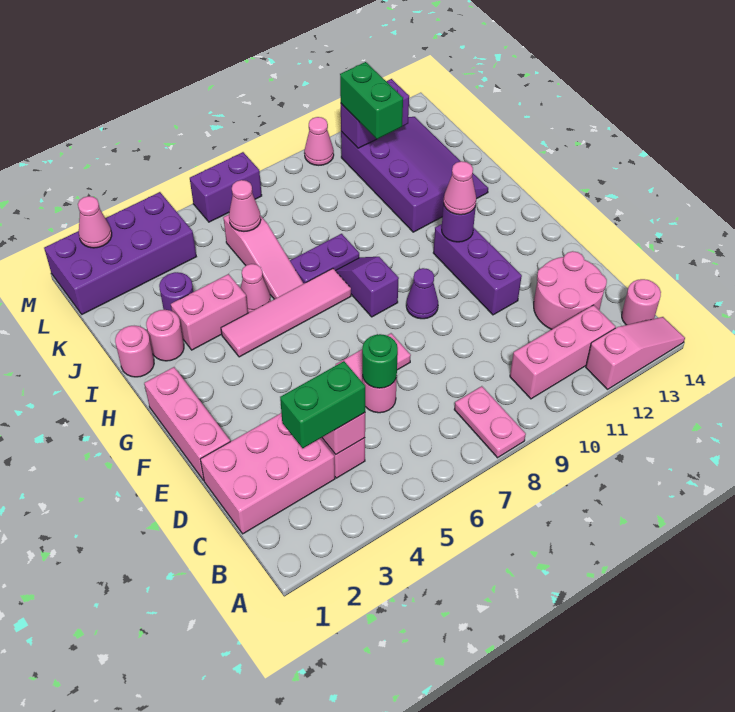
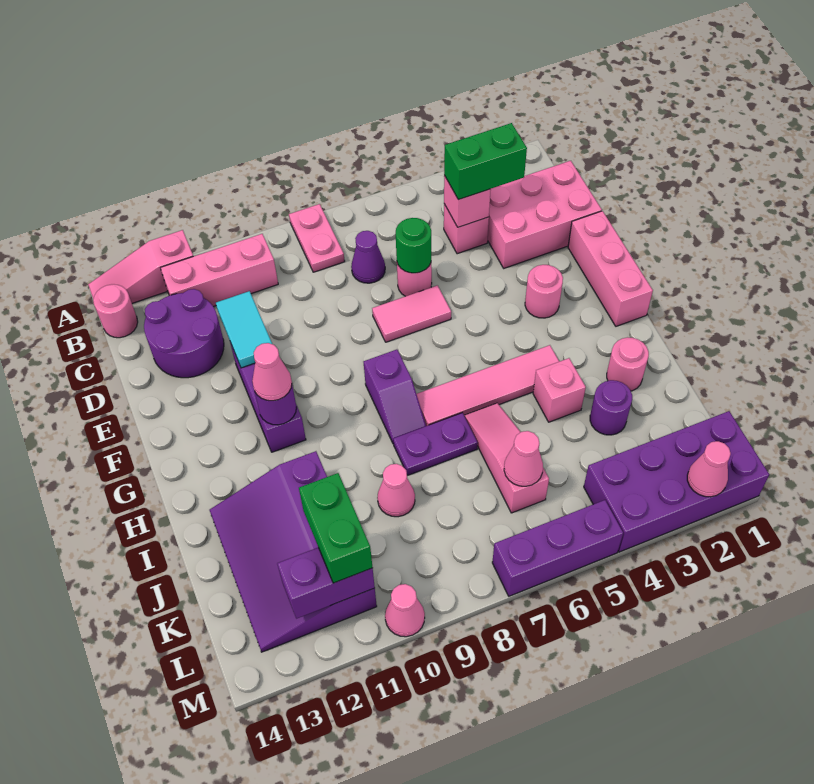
pink 2x2 round brick [534,251,607,330] -> purple 2x2 round brick [144,289,224,378]
none -> cyan 1x2 tile [216,291,272,368]
purple 1x1 cone [406,268,438,319] -> purple 1x1 cone moved to [351,231,385,283]
pink 1x1 round brick [115,326,154,377] -> pink 1x1 round brick moved to [525,265,563,318]
pink 1x2 brick [171,274,248,350] -> pink 1x1 brick [533,358,586,422]
pink 1x1 cone [241,264,271,313] -> pink 1x1 cone moved to [377,464,415,517]
purple 1x2 brick [190,152,262,222] -> purple 1x3 brick [492,500,623,596]

